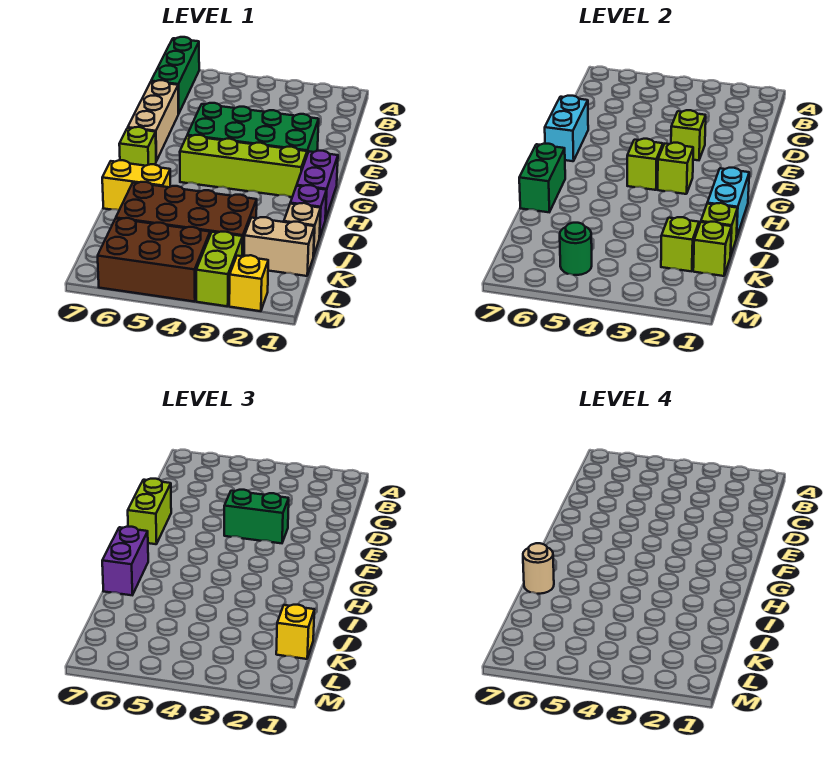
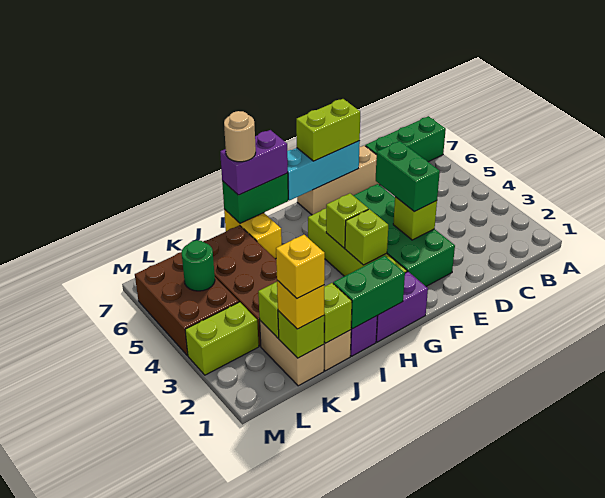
cyan 1x2 brick [545,96,588,161] -> cyan 1x3 brick [287,141,360,200]
lime 1x1 brick [119,127,156,166] -> none
cyan 1x2 brick [707,168,749,238] -> green 1x2 brick [333,256,405,329]
yellow 1x1 brick [229,255,268,311] -> yellow 1x1 brick moved to [276,235,325,298]

